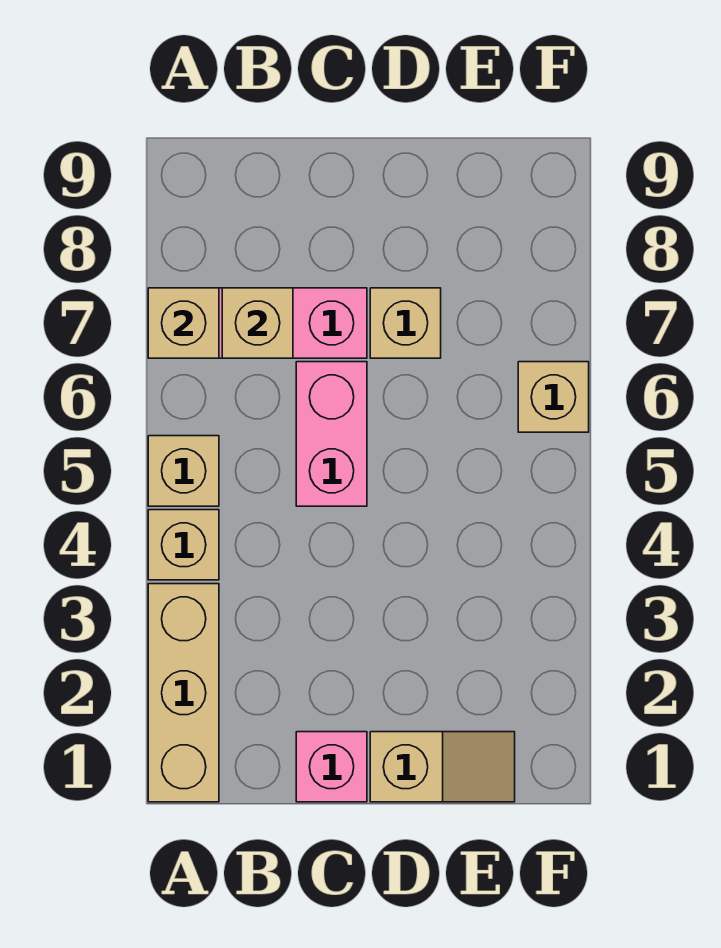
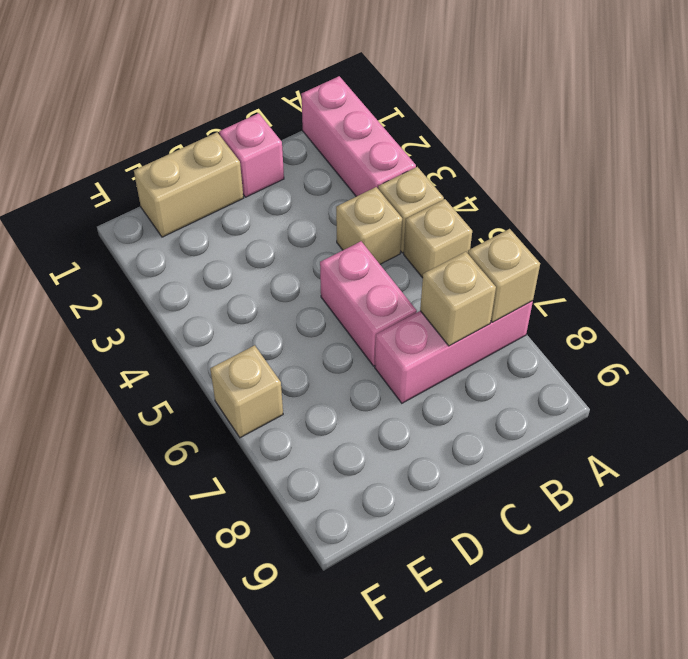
tan 1x3 brick [148,584,219,802] -> pink 1x3 brick [301,76,416,197]
tan 1x2 slope [370,732,515,802] -> tan 1x2 brick [134,132,243,237]
tan 1x1 brick [370,288,441,358] -> tan 1x1 brick moved to [336,187,402,264]

